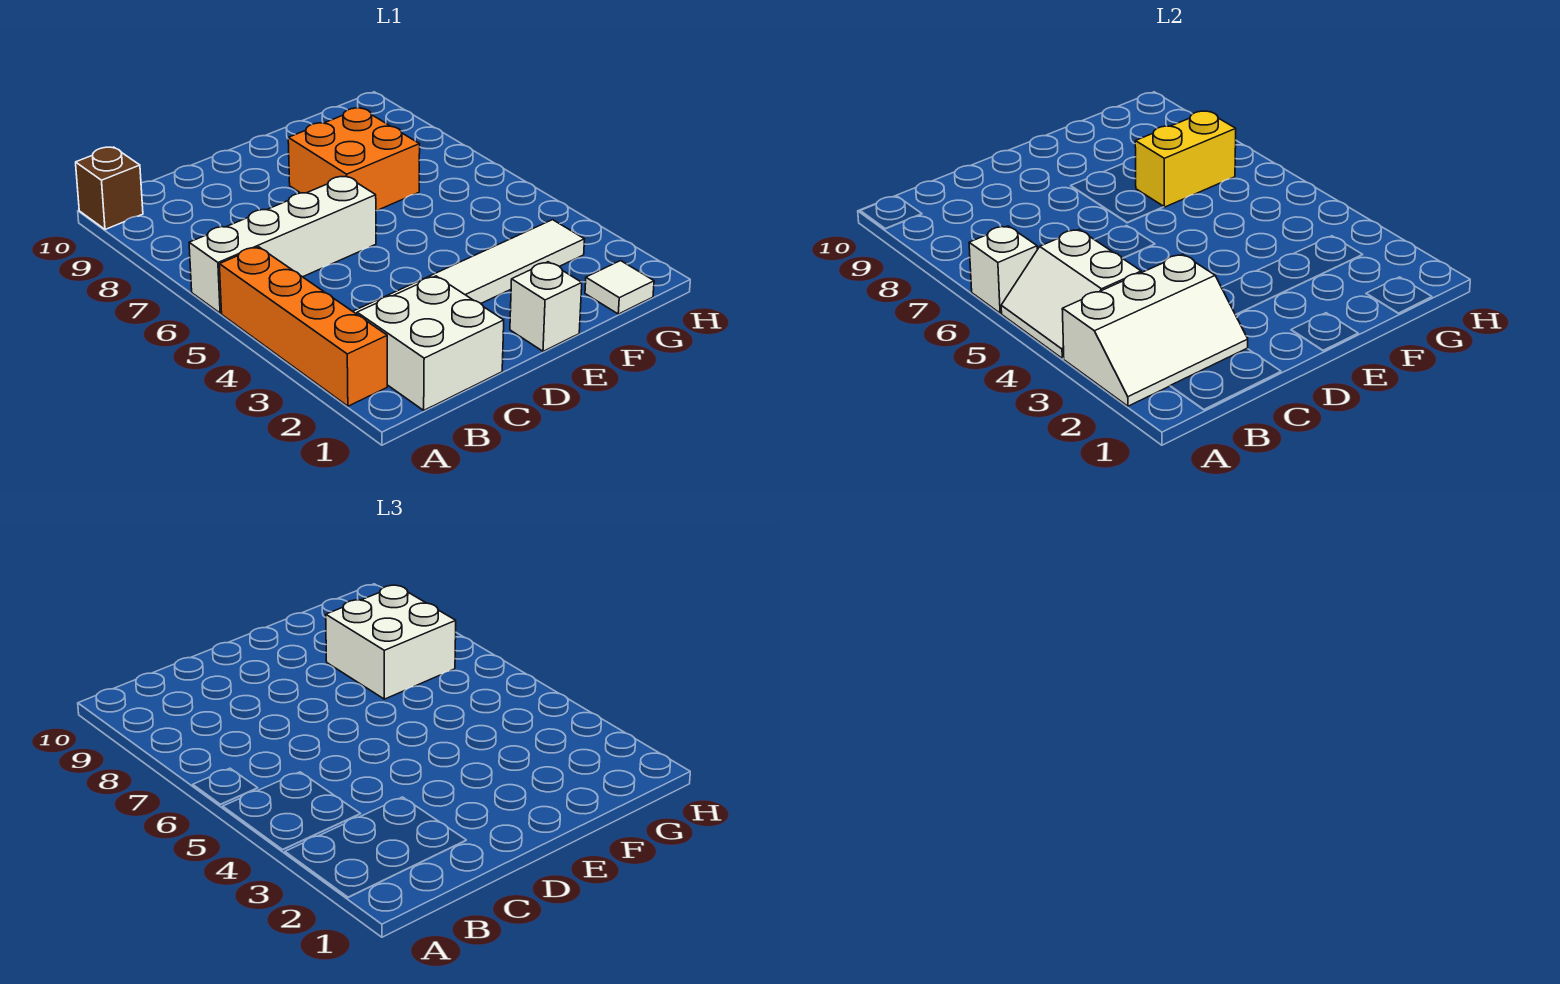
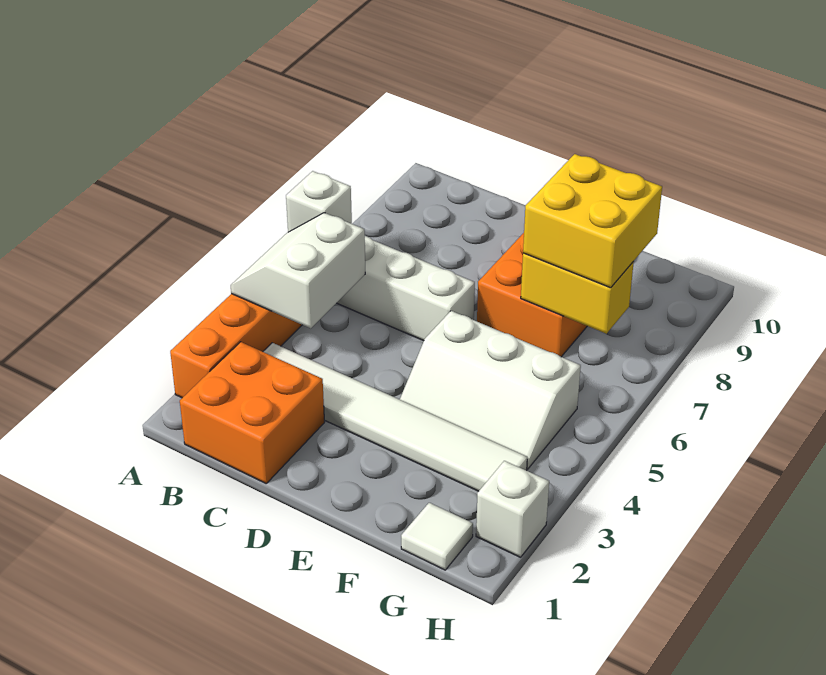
white 2x3 slope [1062,254,1248,406] -> white 2x3 slope moved to [400,311,581,469]
brown 1x1 brick [76,147,143,229] -> none
white 2x2 brick [357,276,504,410] -> orange 2x2 brick [180,342,324,483]
white 1x1 brick [510,262,582,351] -> white 1x1 brick moved to [476,461,549,557]
white 2x2 brick [326,585,456,699] -> yellow 2x2 brick [523,154,662,288]

